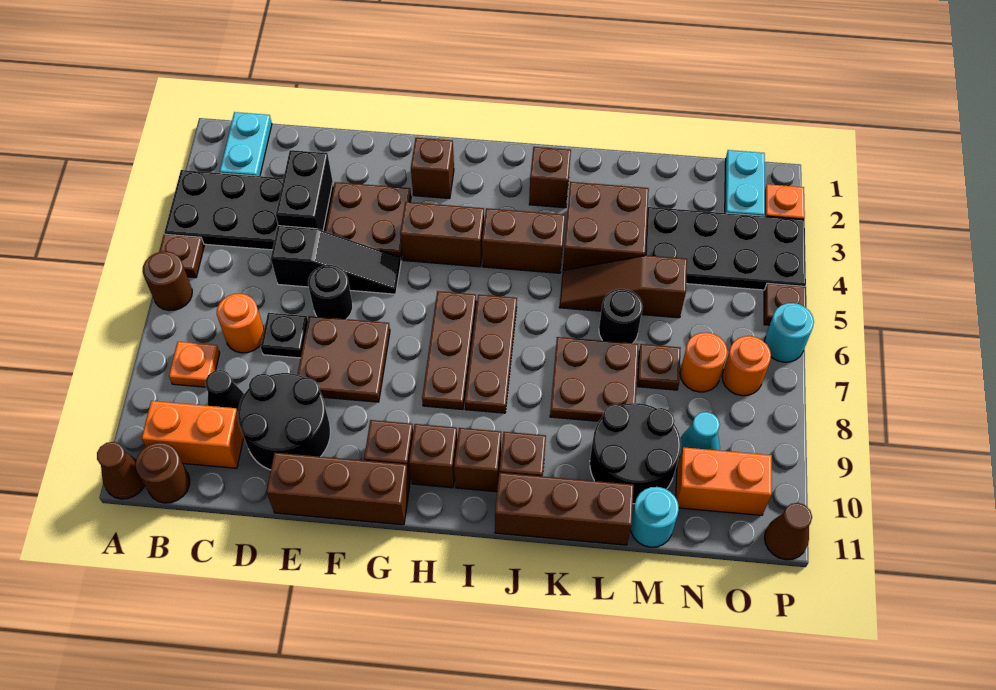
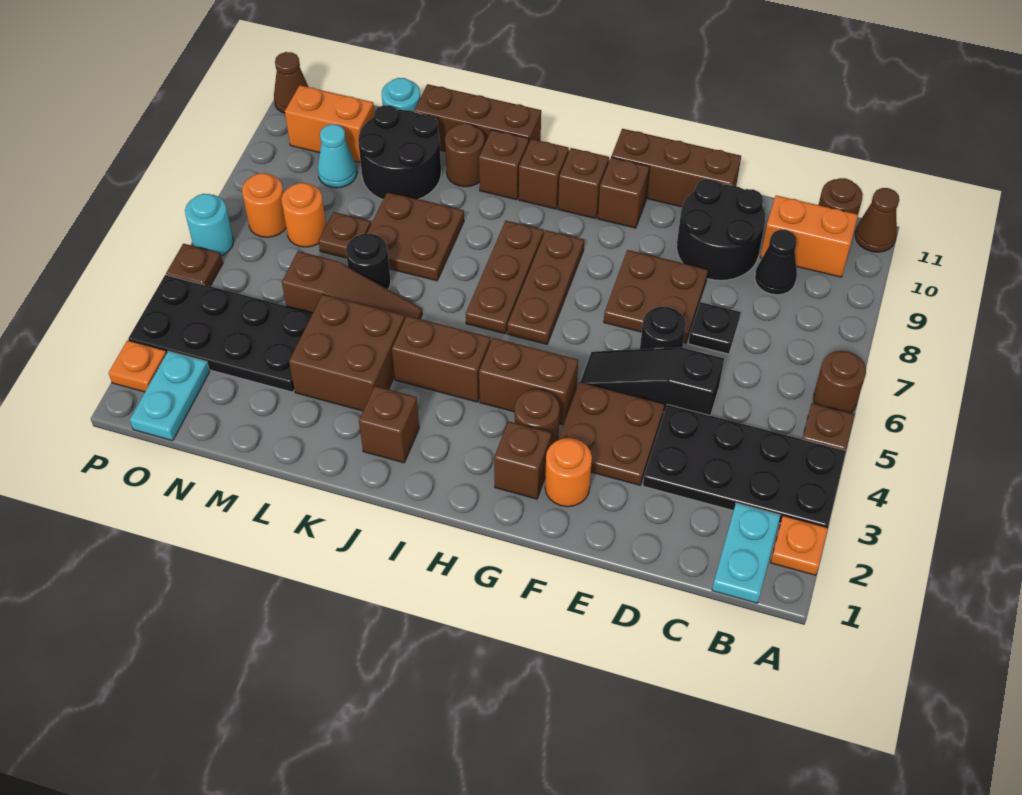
orange 1x1 plate [169,342,220,387] -> orange 1x1 plate moved to [771,516,828,575]
orange 1x1 round brick [217,294,264,353] -> orange 1x1 round brick moved to [545,438,592,507]
black 1x2 brick [276,150,333,231] -> none
none -> brown 1x1 round brick [515,389,560,445]
none -> brown 1x1 round brick [445,123,485,187]

